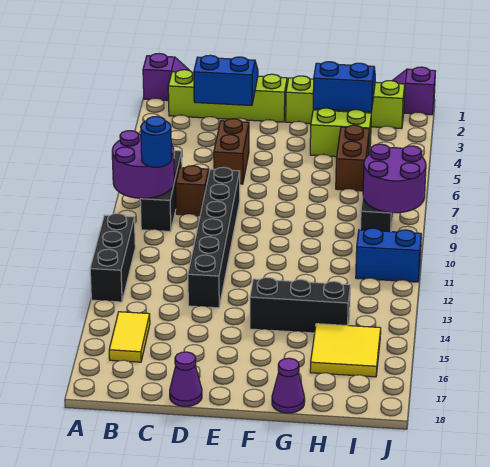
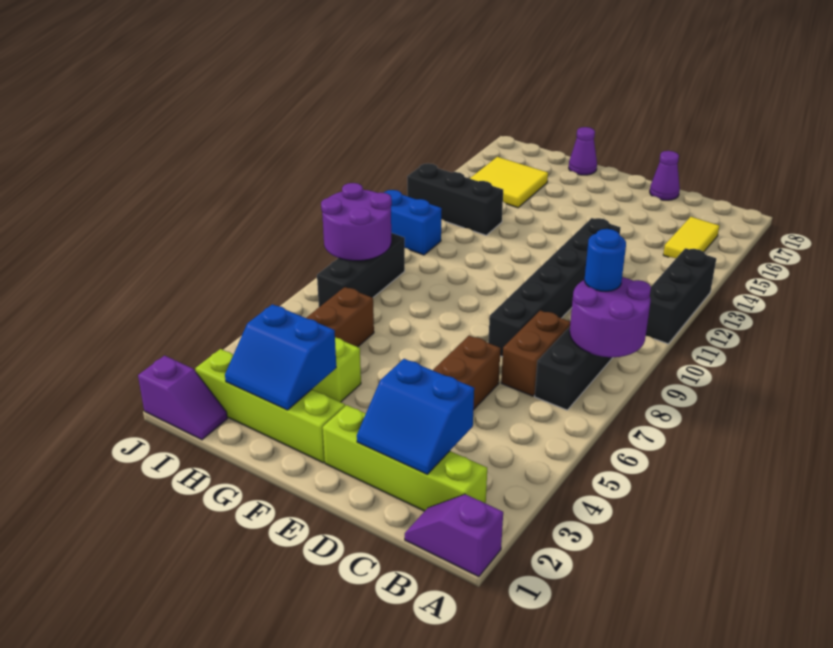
brown 1x1 brick [176,166,209,216] -> brown 1x2 brick [501,311,570,396]
black 1x3 brick [250,278,350,333] -> black 1x3 brick moved to [407,163,503,235]

